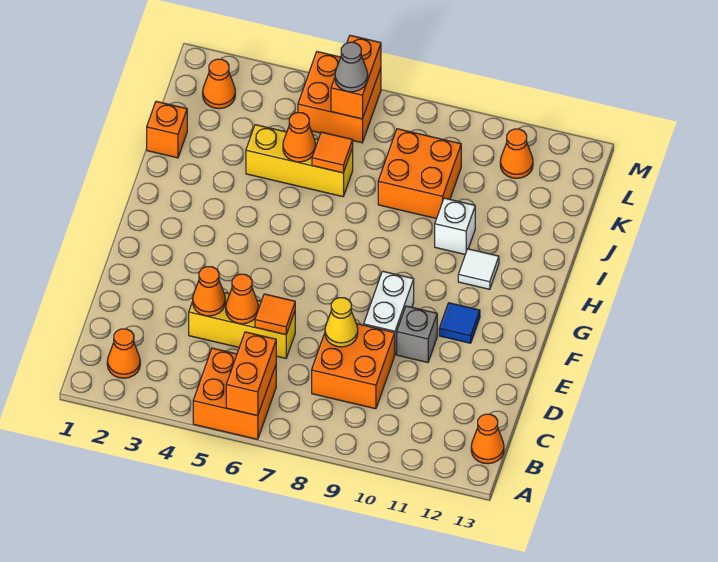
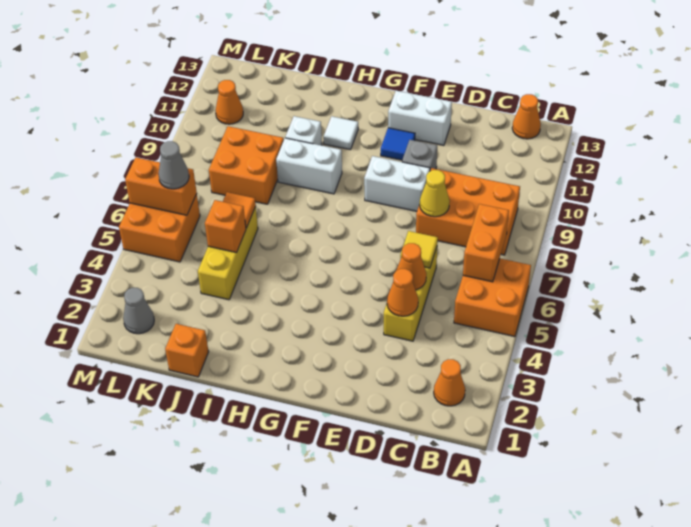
orange 1x2 brick [226,332,276,416] -> orange 1x2 brick turned to [463,204,509,282]
orange 2x2 brick [312,324,395,409] -> orange 2x3 brick [416,168,520,255]
orange 1x1 tile [255,294,295,335] -> yellow 1x1 tile [400,231,438,268]
none -> white 1x2 brick [388,91,452,145]
none -> white 1x2 brick [276,138,342,194]
orange 1x1 cone [283,113,316,162] -> orange 1x1 brick [205,200,246,253]
orange 1x1 cone [203,59,235,109] -> grey 1x1 cone [123,288,154,334]

